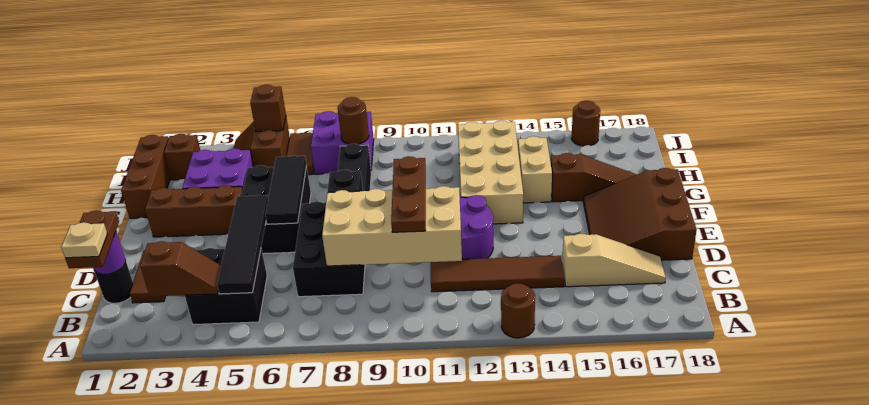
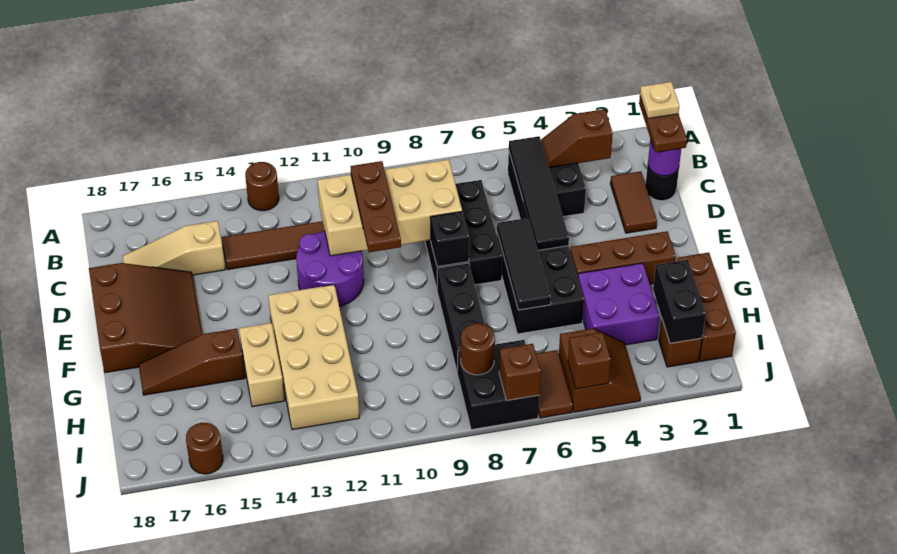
none -> black 1x2 brick [653,260,706,343]
purple 2x2 brick [311,111,374,174] -> black 2x2 brick [457,340,539,430]
none -> brown 1x1 brick [499,344,541,400]

